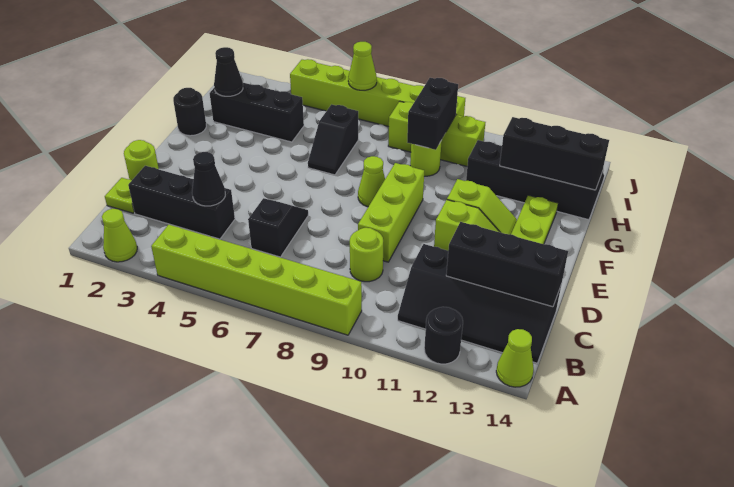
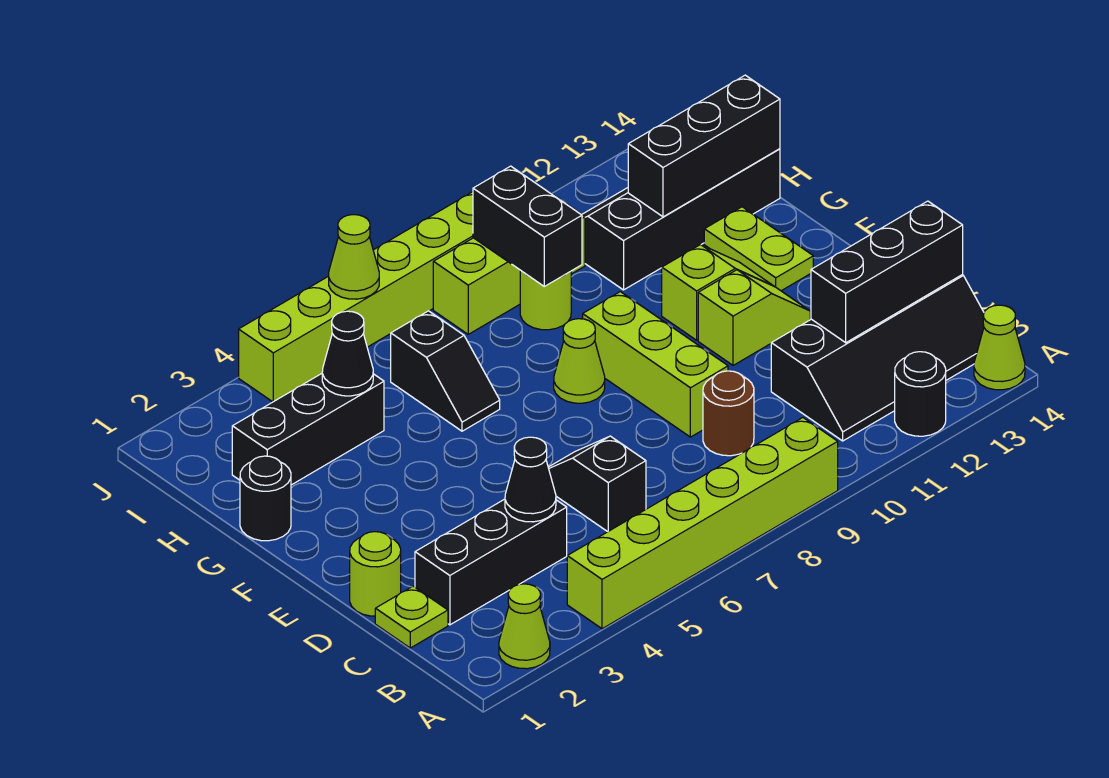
lime 1x1 round brick [350,228,383,282] -> brown 1x1 round brick [703,371,754,456]
black 1x1 cone [214,47,243,96] -> black 1x1 cone moved to [322,311,373,396]

